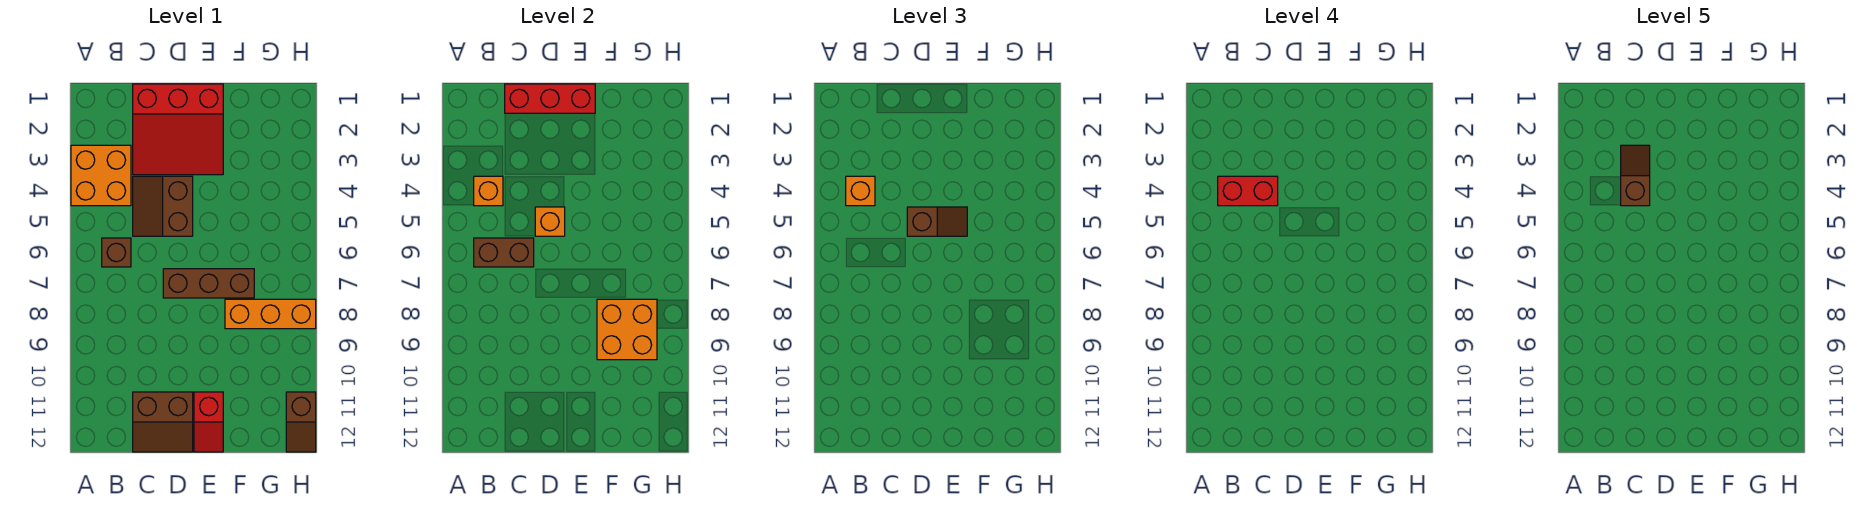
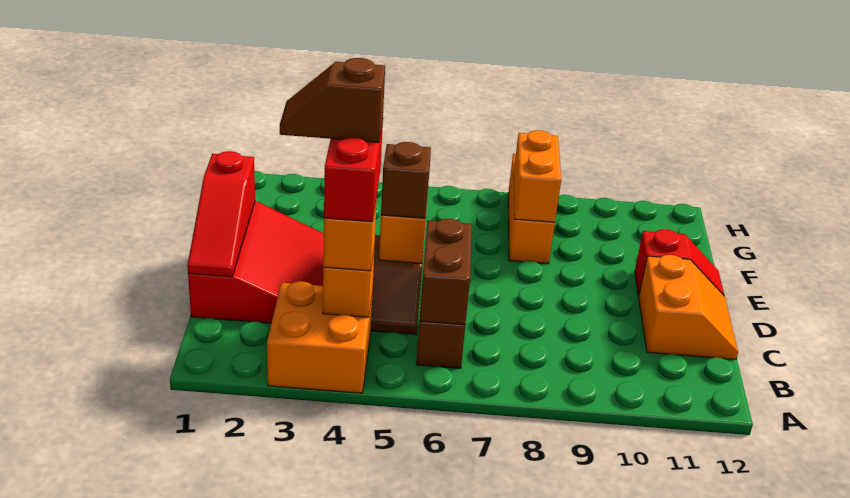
red 1x3 brick [505,84,595,113] -> red 1x3 slope [187,151,255,277]
brown 2x2 slope [133,392,193,452] -> orange 2x2 slope [639,255,738,359]
brown 1x3 brick [163,269,254,298] -> none
orange 2x2 brick [597,299,657,360] -> orange 1x2 brick [513,130,561,222]
brown 1x2 slope [286,392,316,452] -> none

